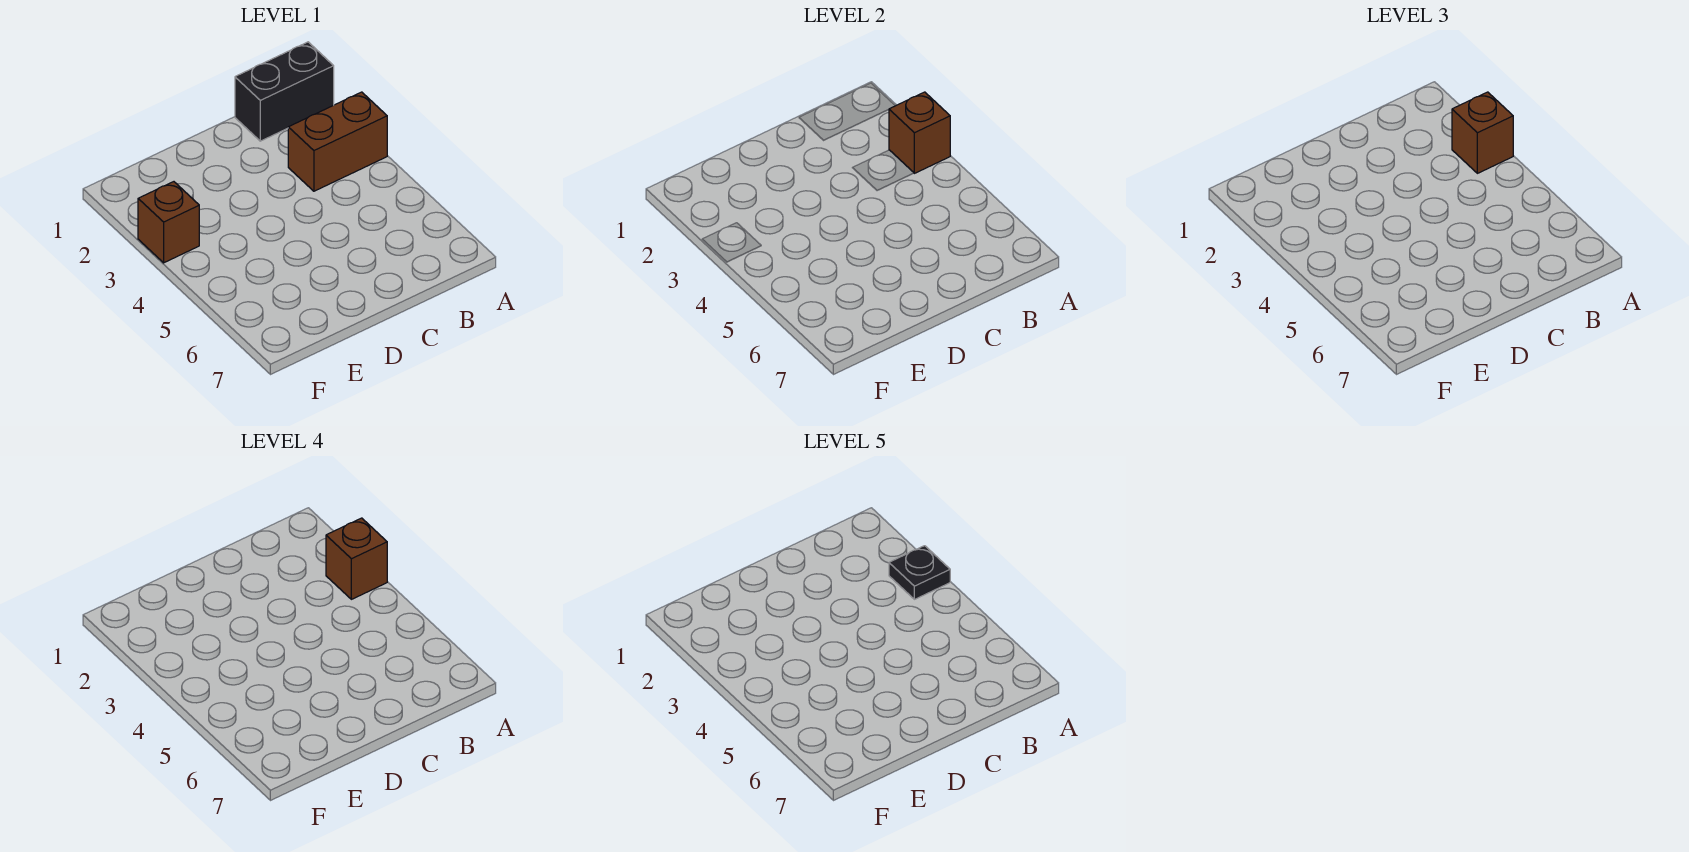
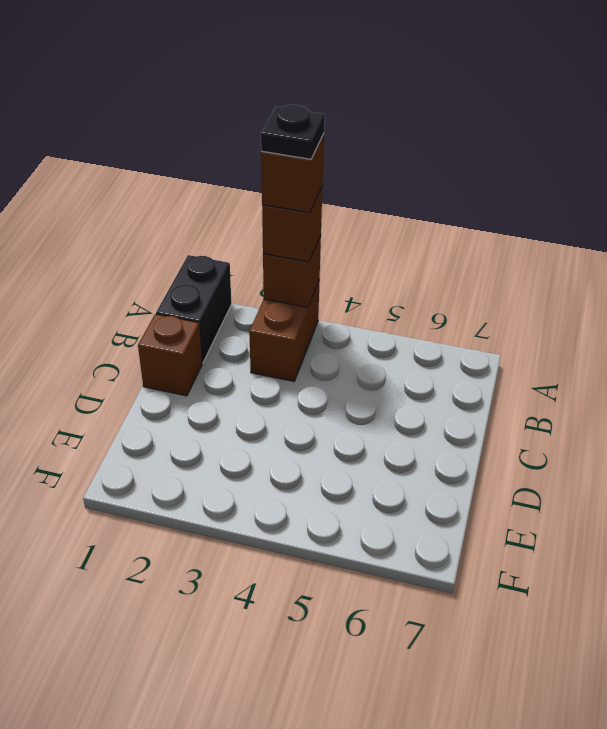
brown 1x1 brick [138,182,199,263] -> brown 1x1 brick moved to [138,314,202,396]

